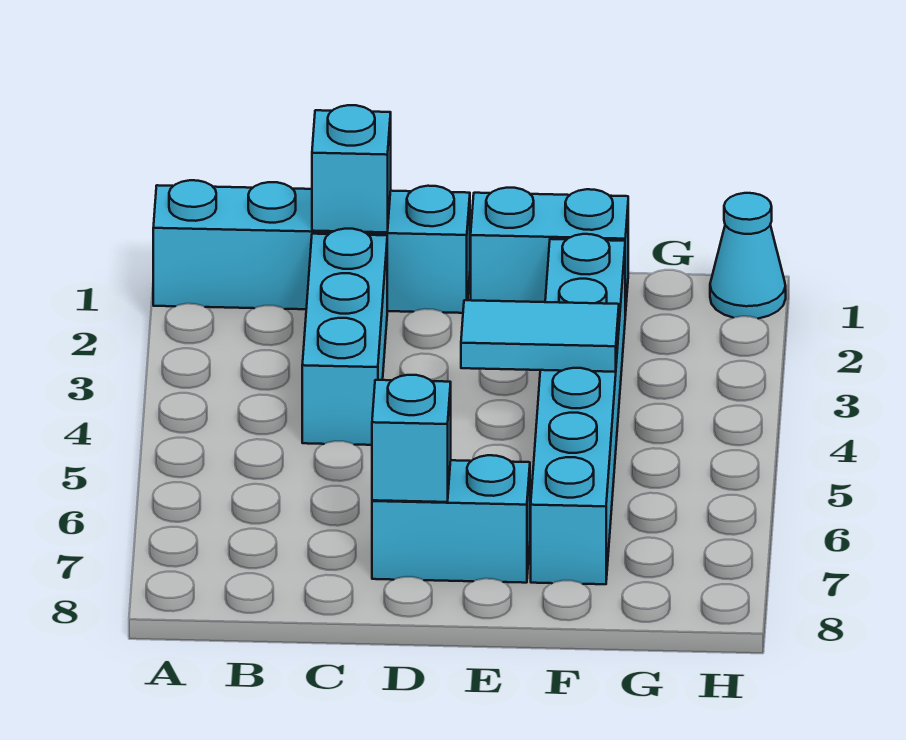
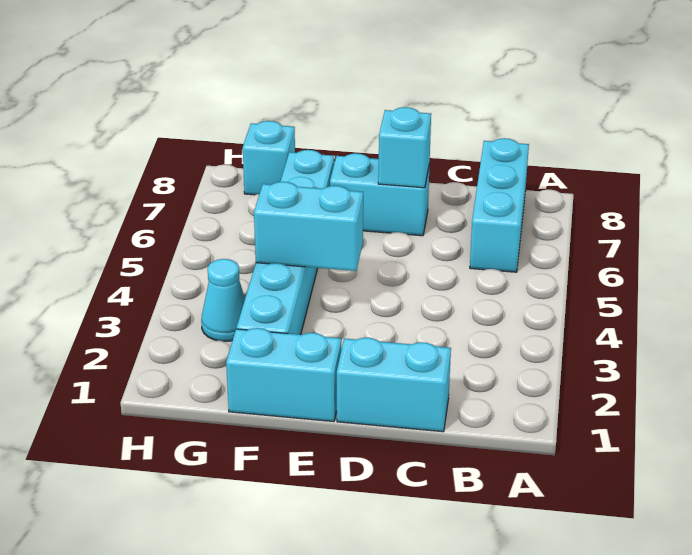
cyan 1x4 brick [153,180,470,313] -> cyan 1x2 brick [337,338,451,432]
cyan 1x1 brick [312,105,391,232] -> cyan 1x1 brick moved to [243,121,295,195]
cyan 1x3 brick [302,229,387,445] -> cyan 1x3 brick moved to [470,138,529,272]
cyan 1x2 tile [461,300,619,372] -> cyan 1x2 brick [254,182,363,271]
cyan 1x1 cone [710,193,786,318] -> cyan 1x1 cone moved to [201,259,245,341]

